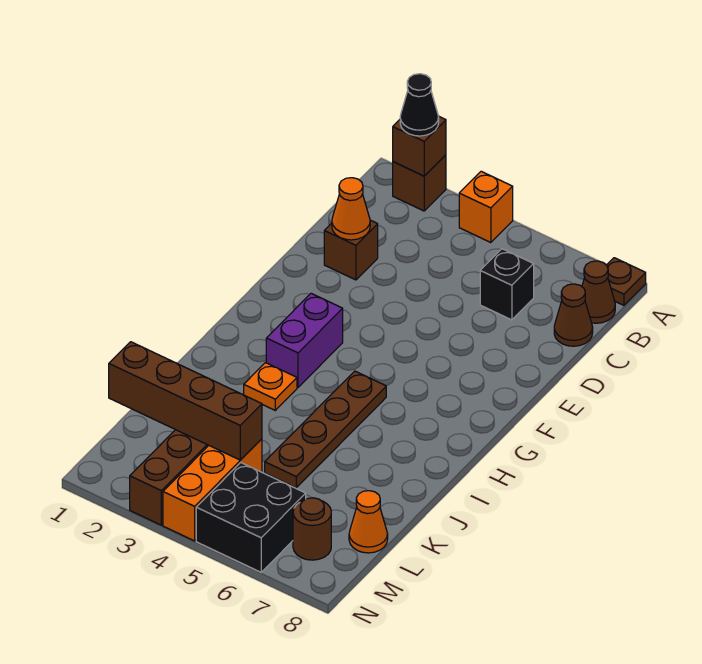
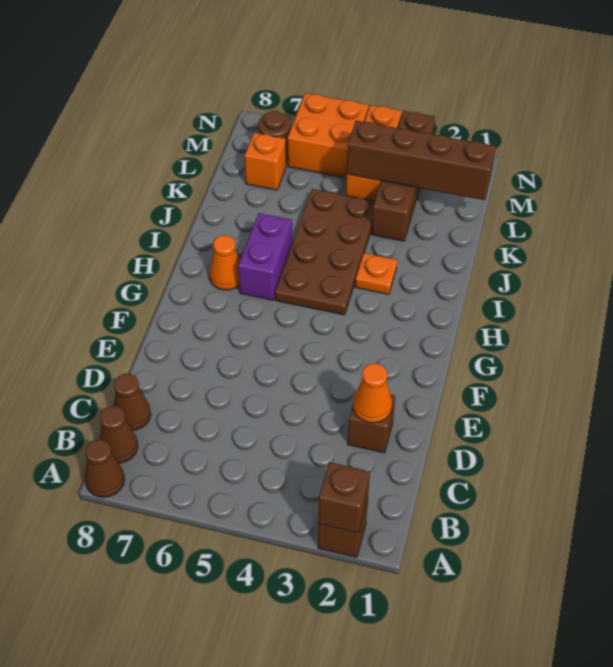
black 1x1 cone [400,74,439,136] -> none
orange 1x1 brick [459,171,513,243] -> orange 1x1 brick moved to [245,133,286,190]
brown 1x1 plate [607,258,646,305] -> brown 1x1 cone [85,440,125,497]
black 1x1 brick [480,249,534,320] -> none
purple 1x2 brick [266,293,343,387] -> purple 1x2 brick moved to [238,213,292,300]
brown 1x4 plate [265,371,386,488] -> brown 2x4 plate [275,189,375,315]
orange 1x1 cone [349,491,388,553] -> orange 1x1 cone moved to [209,235,240,290]
black 2x2 brick [196,463,306,572] -> orange 2x2 brick [288,93,369,178]

